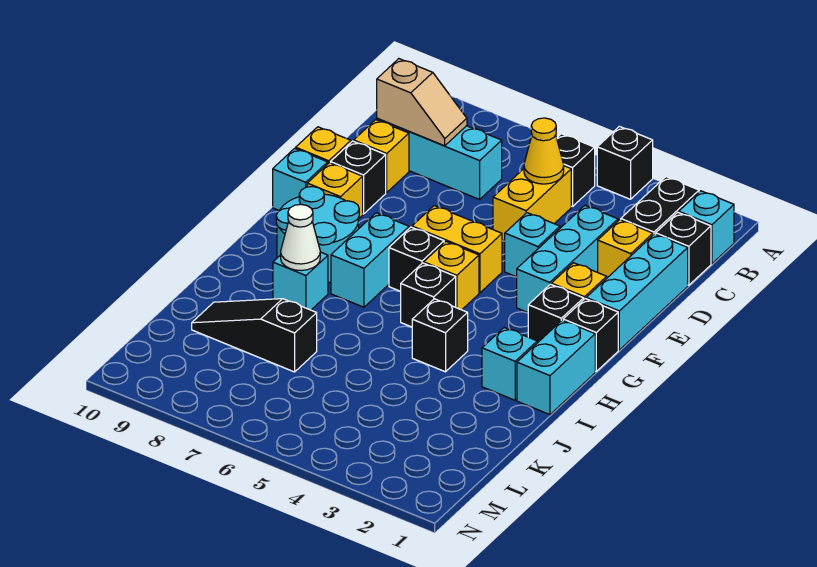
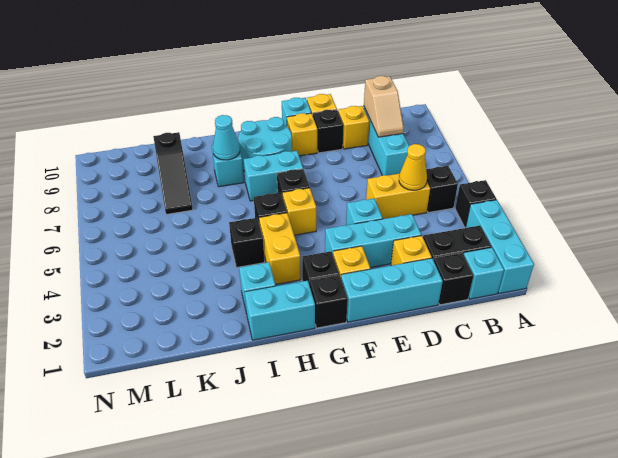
none -> cyan 1x3 brick [466,200,534,294]
yellow 1x2 brick [412,206,502,293] -> yellow 1x2 brick moved to [259,213,301,284]
white 1x1 cone [281,204,320,271] -> cyan 1x1 cone [213,115,240,160]
black 1x3 slope [192,299,317,372] -> black 1x3 slope turned to [153,132,193,214]

